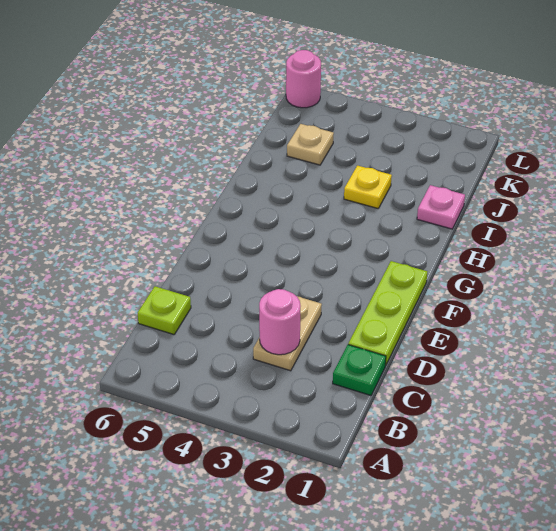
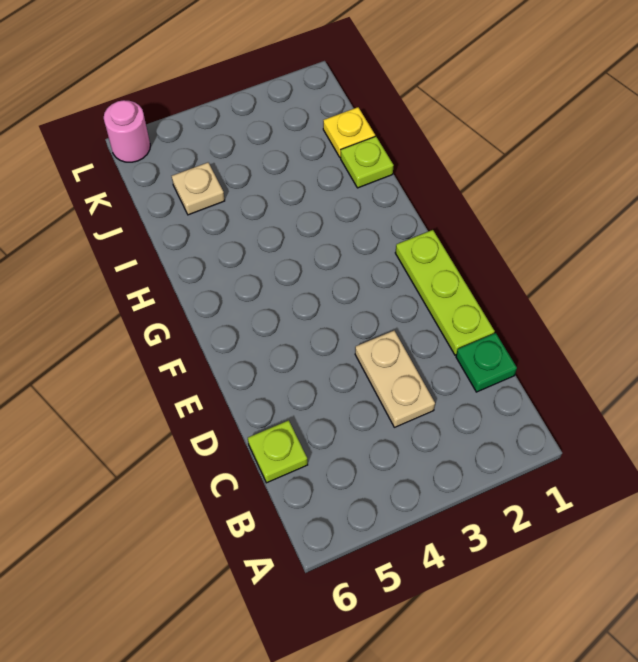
pink 1x1 round brick [259,289,300,355] -> none
pink 1x1 plate [417,185,465,229] -> lime 1x1 plate [341,136,394,188]
yellow 1x1 plate [344,166,392,208] -> yellow 1x1 plate moved to [323,107,375,158]

